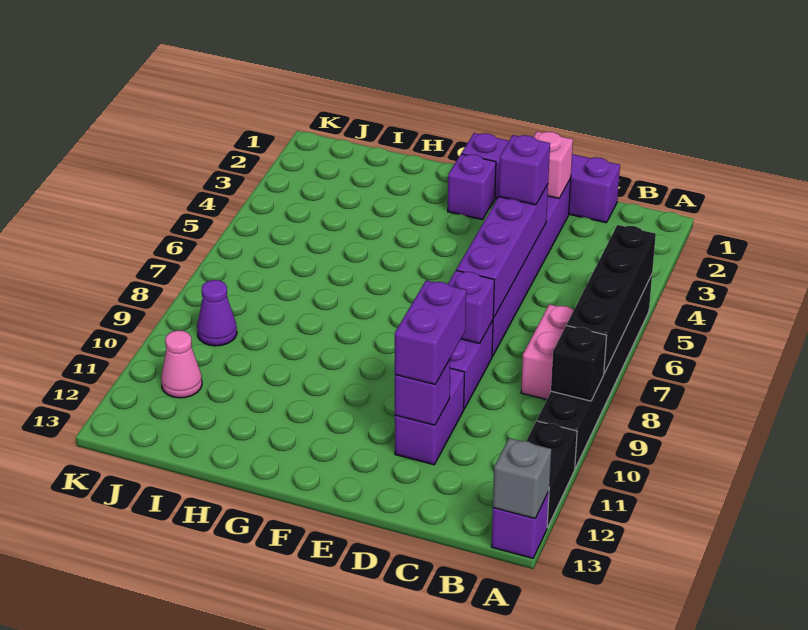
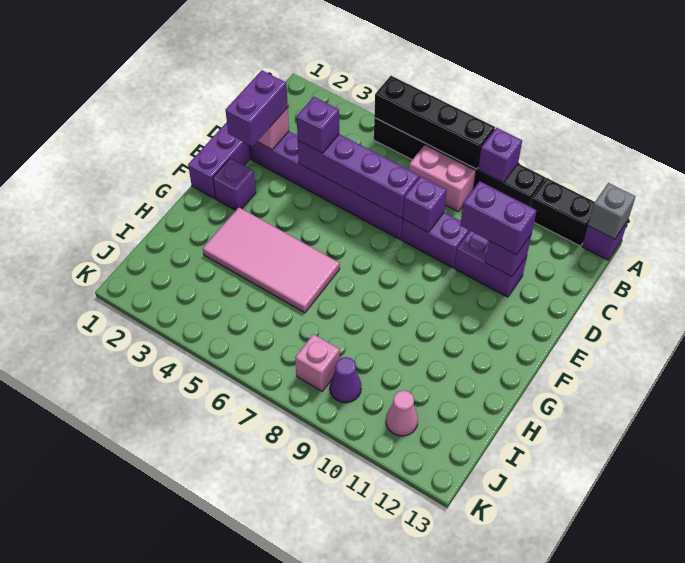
black 1x1 brick [551,325,607,401] -> purple 1x1 brick [478,128,522,183]
none -> purple 1x2 brick [226,70,288,146]
none -> pink 2x4 tile [203,207,340,313]
none -> pink 1x1 brick [295,334,340,391]

